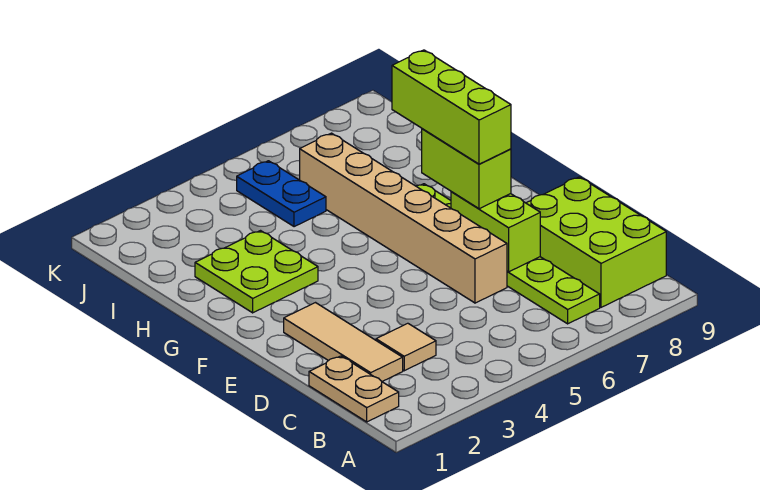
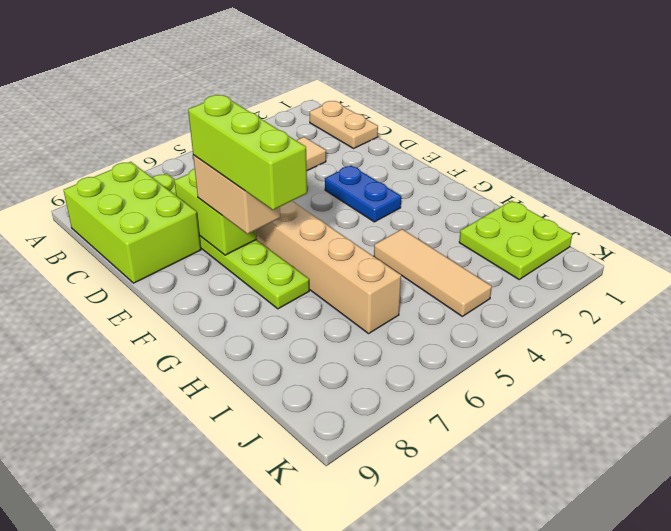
tan 1x3 tile [284,303,403,381] -> tan 1x3 tile moved to [374,229,492,316]
lime 1x2 brick [422,129,511,209] -> tan 1x2 brick [193,155,280,234]
lime 2x2 plate [195,231,318,313] -> lime 2x2 plate moved to [459,201,572,279]
blue 1x2 plate [237,161,326,227] -> blue 1x2 plate moved to [325,166,401,222]

